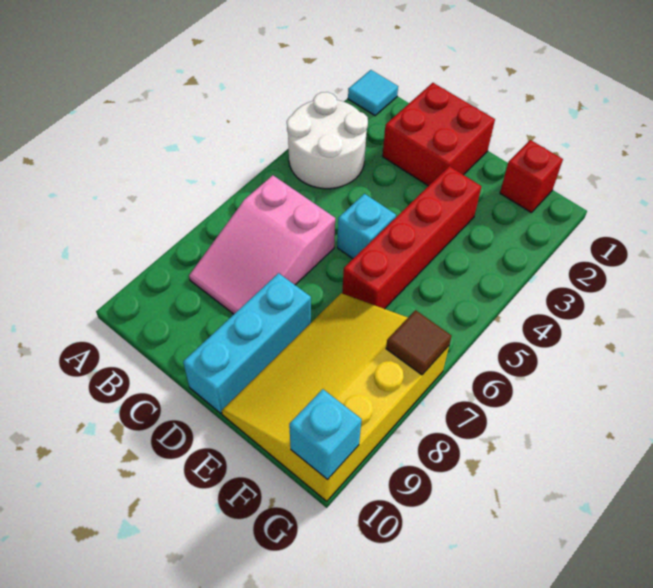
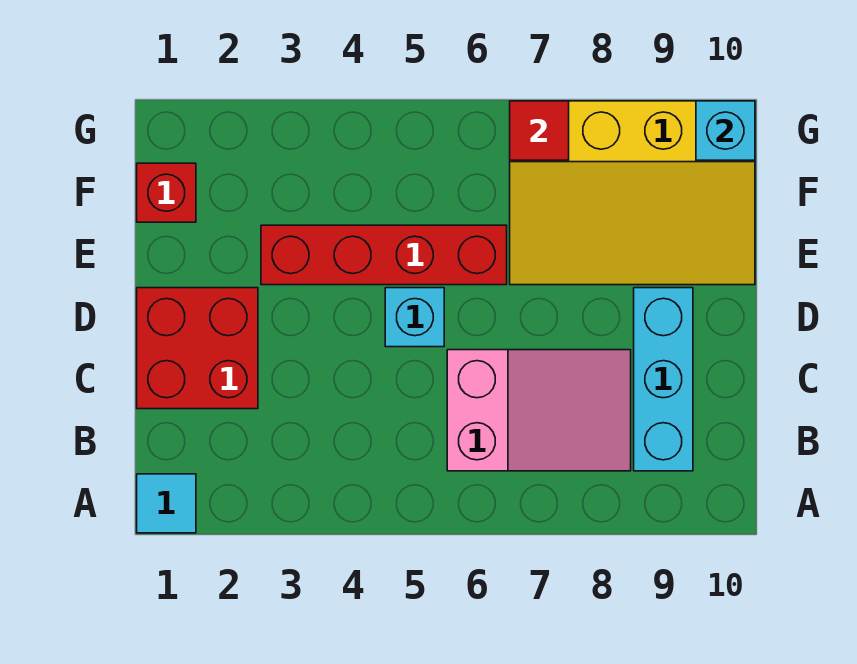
white 2x2 round brick [287,92,368,189] -> none
cyan 1x3 brick [183,273,311,413] -> cyan 1x3 brick turned to [634,288,693,471]
brown 1x1 tile [386,310,452,375] -> red 1x1 tile [510,101,569,160]

